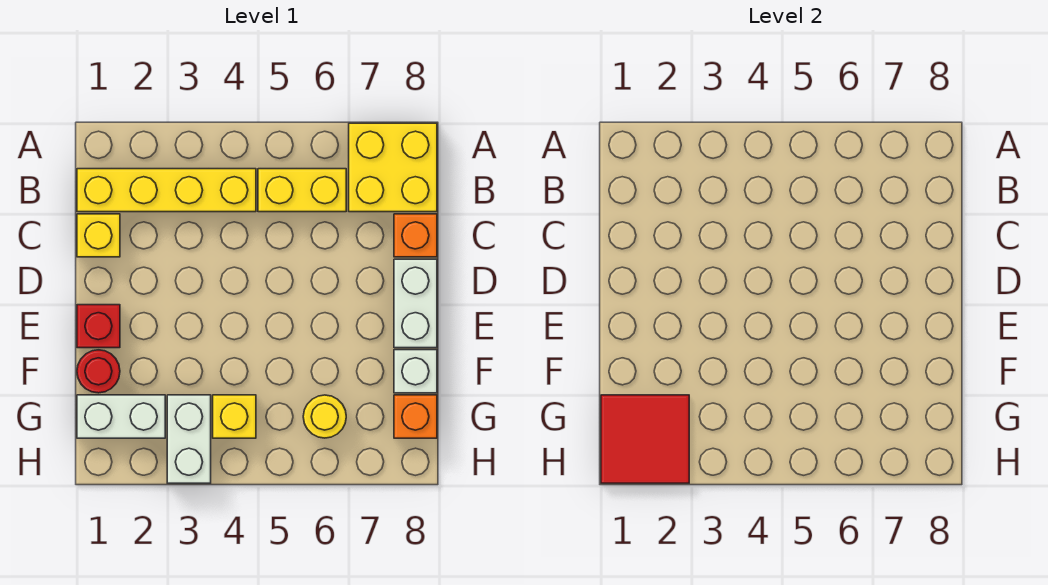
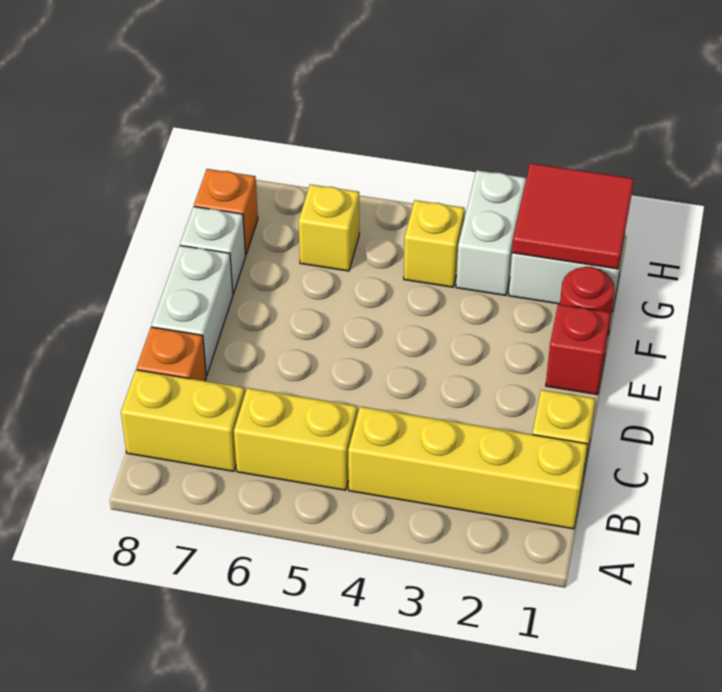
yellow 2x2 brick [349,123,437,212] -> yellow 1x2 brick [121,370,245,471]
yellow 1x1 round brick [303,395,346,438] -> yellow 1x1 brick [299,184,359,271]

